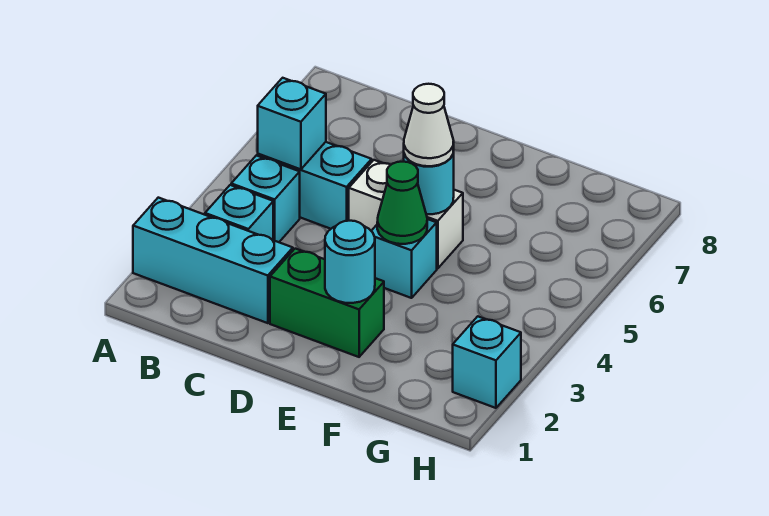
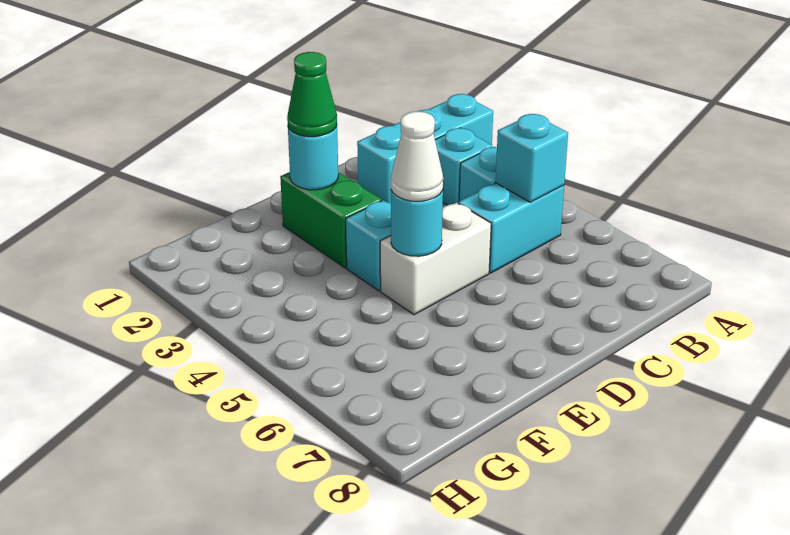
green 1x2 brick [270,249,384,357] -> green 1x2 brick turned to [280,172,382,268]
green 1x1 cone [377,162,427,244] -> green 1x1 cone moved to [287,52,337,137]
cyan 1x1 brick [453,316,521,408] -> none

